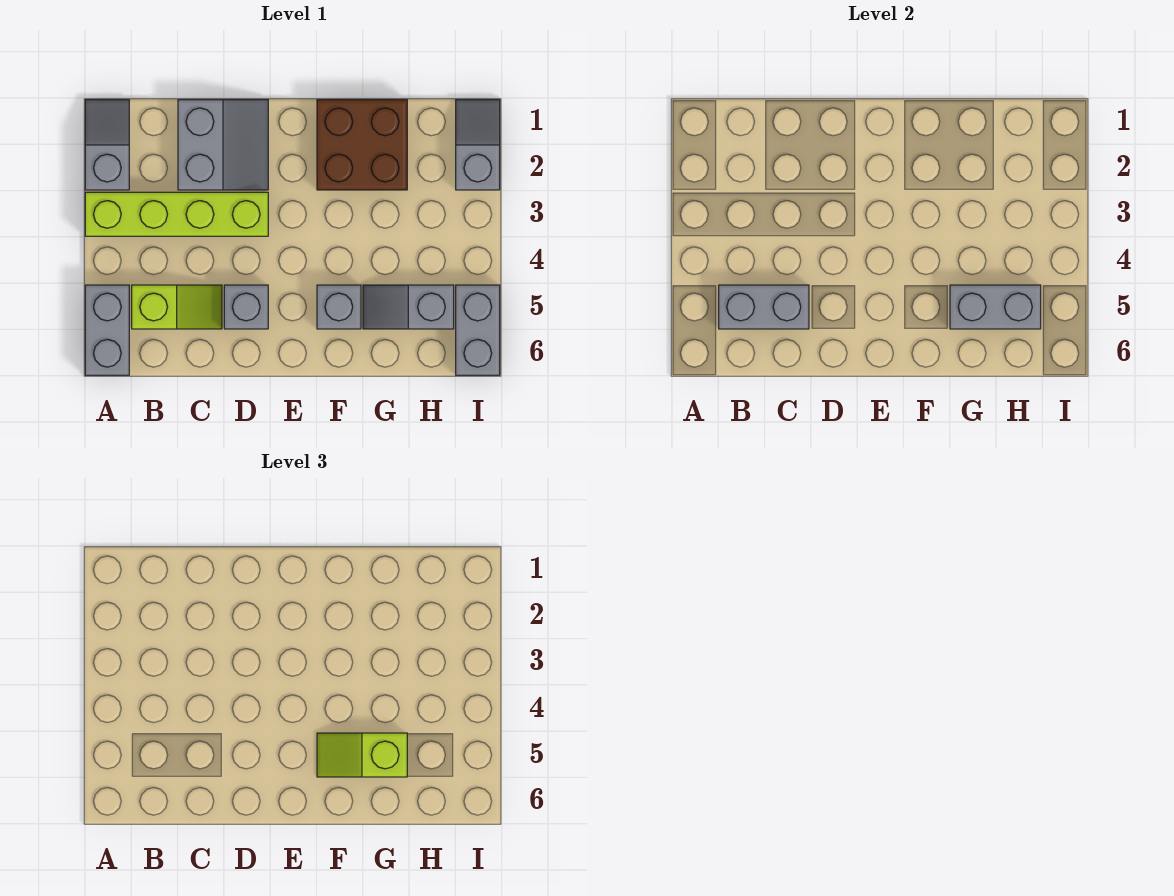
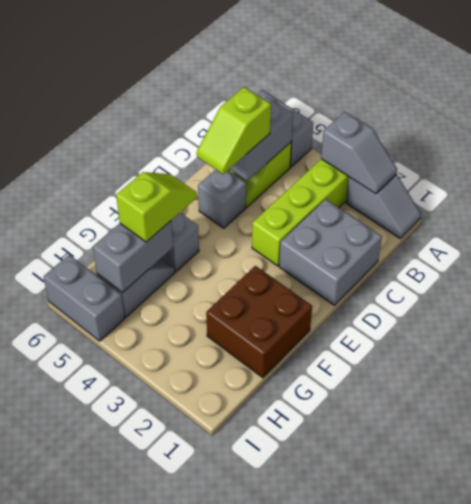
grey 2x2 slope [178,100,268,190] -> grey 2x2 brick [279,199,382,305]
none -> lime 1x2 slope [197,87,271,174]
grey 1x2 slope [456,100,500,190] -> grey 1x2 slope moved to [321,112,397,194]

